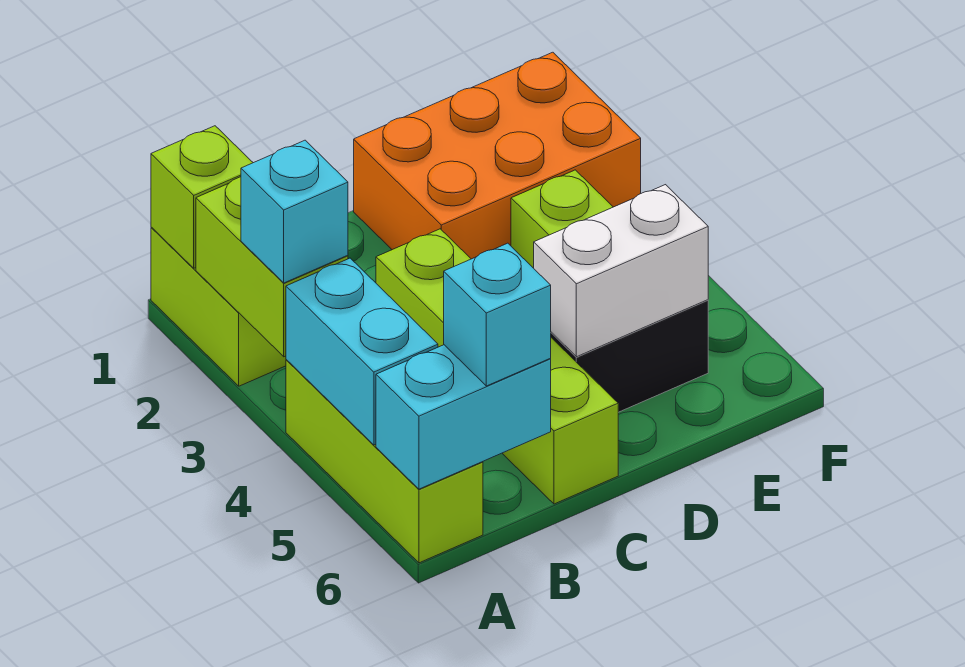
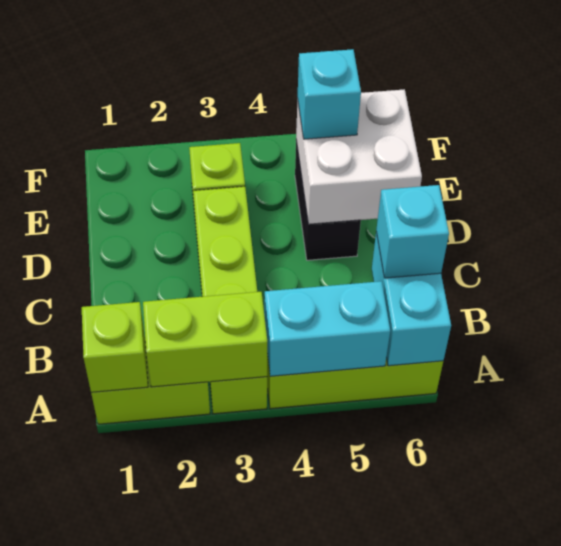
cyan 1x1 brick [241,140,348,283] -> cyan 1x1 brick moved to [298,49,361,139]
lime 1x4 brick [376,229,618,504] -> lime 1x4 brick turned to [193,186,267,414]
orange 2x3 brick [354,52,641,259] -> none
white 1x2 brick [534,185,708,357] -> white 2x2 brick [296,89,422,224]

